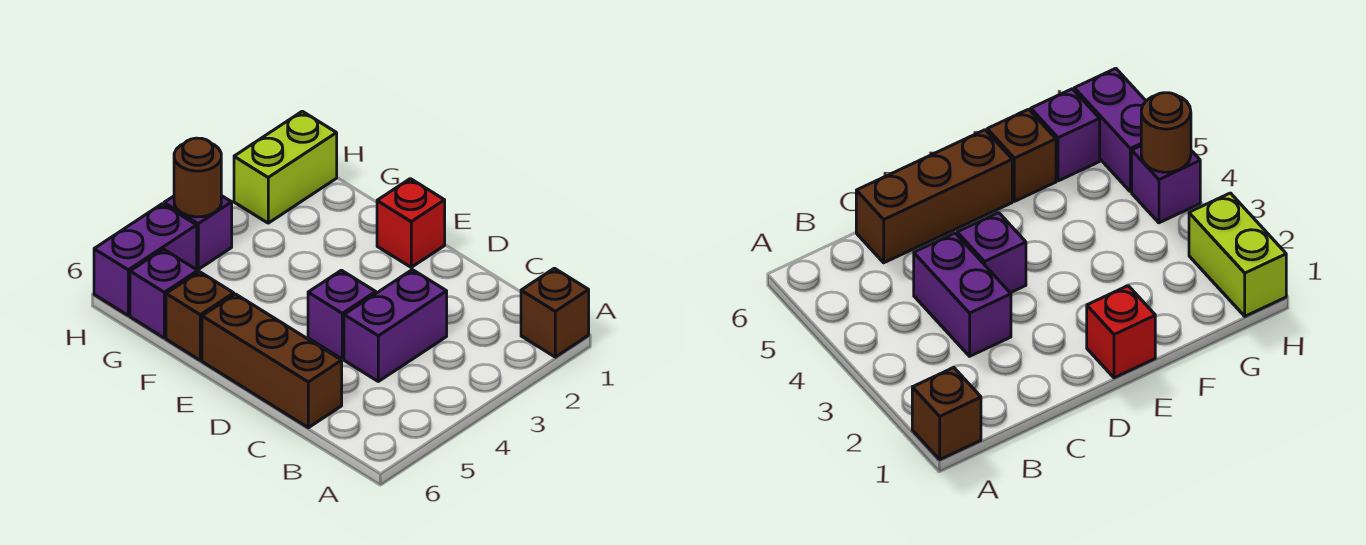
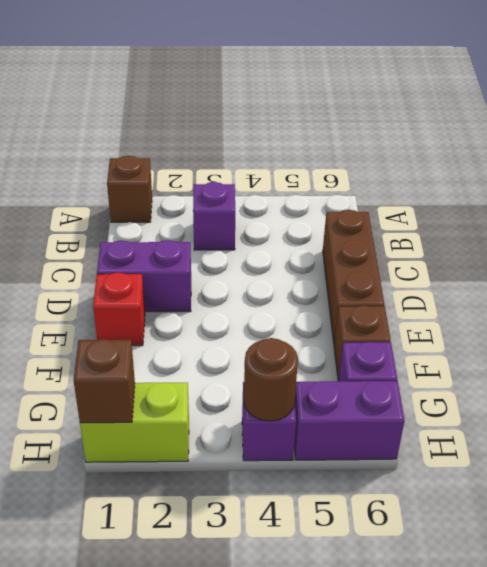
purple 1x2 brick [344,270,447,381] -> purple 1x2 brick moved to [97,240,191,312]
purple 1x1 brick [308,270,376,359] -> purple 1x1 brick moved to [193,182,235,250]
none -> brown 1x1 brick [74,339,135,423]

